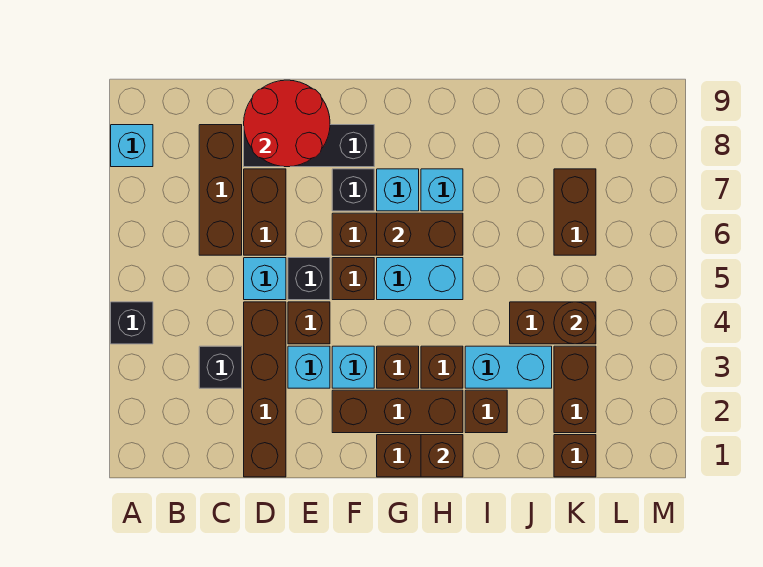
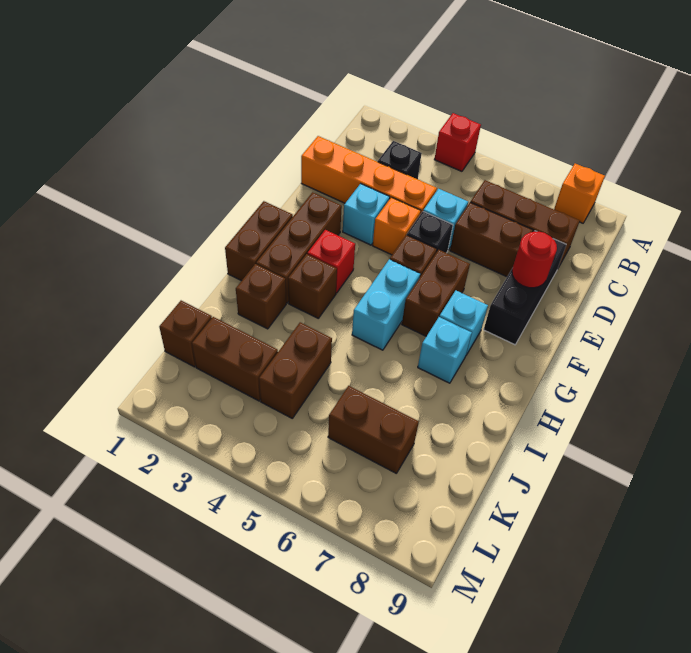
black 1x1 brick [111,302,153,344] -> red 1x1 brick [434,113,481,171]
cyan 1x1 brick [111,125,153,167] -> orange 1x1 brick [554,164,605,223]
brown 1x4 brick [244,302,286,477] -> orange 1x4 brick [301,136,437,213]
red 2x2 round brick [244,80,330,167] -> red 1x1 round brick [512,232,557,288]
brown 1x1 brick [288,302,330,344] -> orange 1x1 brick [373,197,421,255]
cyan 1x1 brick [332,346,374,388] -> none
black 1x1 brick [332,169,374,211] -> none
brown 1x1 brick [377,346,419,388] -> red 1x1 brick [307,230,355,293]
brown 1x2 brick [377,213,463,255] -> none
brown 1x1 brick [421,435,463,477] -> none
cyan 1x2 brick [465,346,552,388] -> none
brown 1x1 round brick [554,302,596,344] -> none

